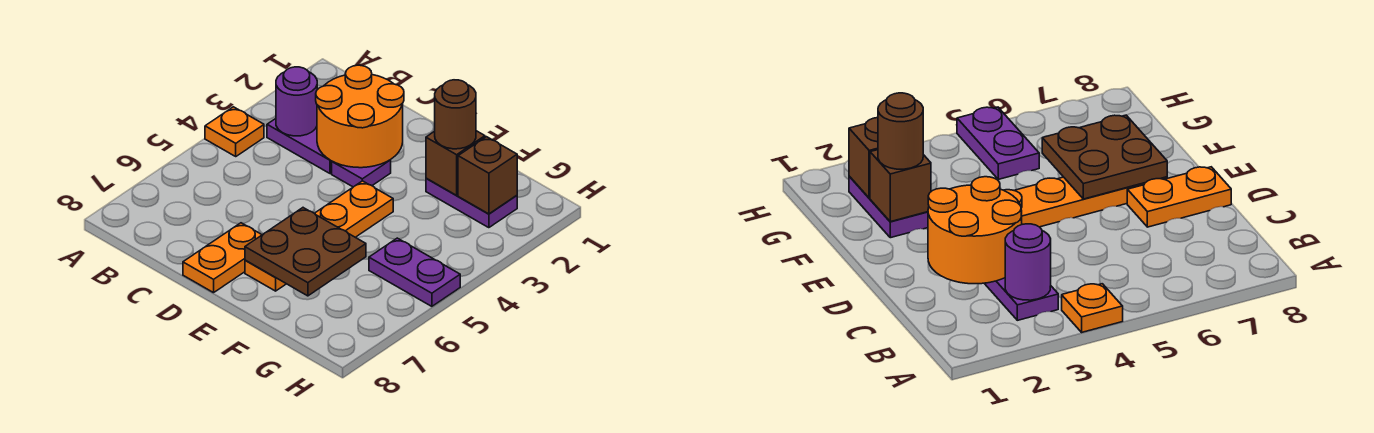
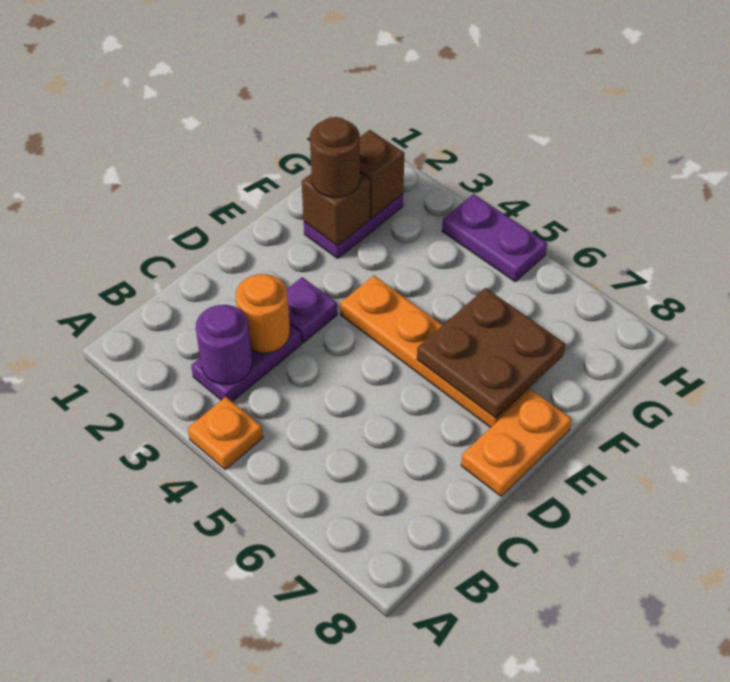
orange 2x2 round brick [316,65,404,168] -> orange 1x1 round brick [236,274,290,353]
orange 1x2 plate [183,223,262,293] -> orange 1x2 plate turned to [461,390,572,496]
purple 1x2 plate [369,238,460,306] -> purple 1x2 plate turned to [442,194,547,282]

